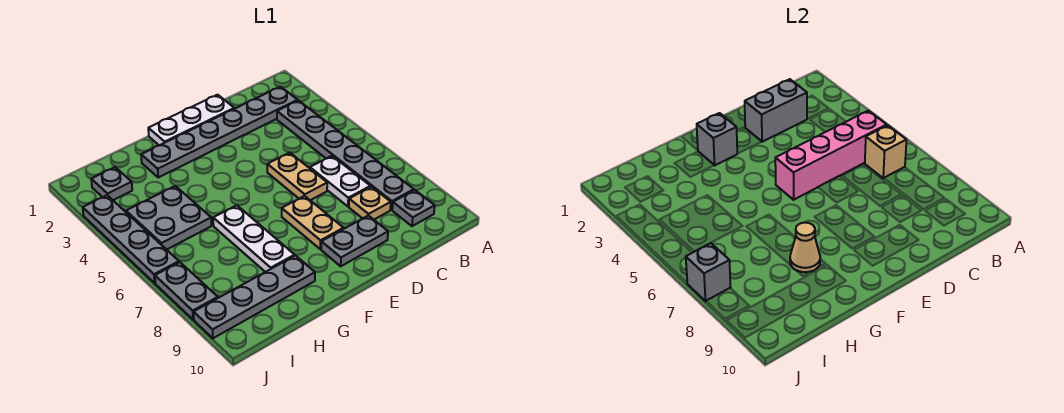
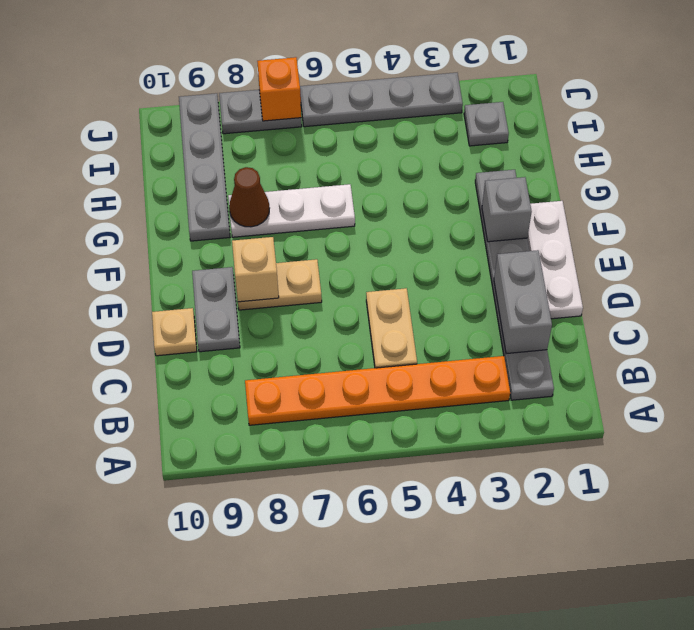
grey 1x6 plate [277,101,414,210] -> orange 1x6 plate [245,356,510,425]
pink 1x4 brick [775,111,887,200] -> none
tan 1x1 brick [865,125,906,178] -> tan 1x1 brick moved to [232,237,279,302]
grey 1x1 plate [392,190,435,226] -> none
white 1x2 plate [310,156,370,206] -> none
tan 1x1 plate [349,187,391,220] -> tan 1x1 plate moved to [152,308,197,356]
tan 1x2 plate [267,153,327,200] -> tan 1x2 plate turned to [366,288,417,368]
tan 1x1 cone [790,223,820,272] -> brown 1x1 cone [229,167,269,227]
grey 2x2 plate [126,186,211,250] -> none
grey 1x1 brick [686,243,731,301] -> orange 1x1 brick [257,57,301,121]

